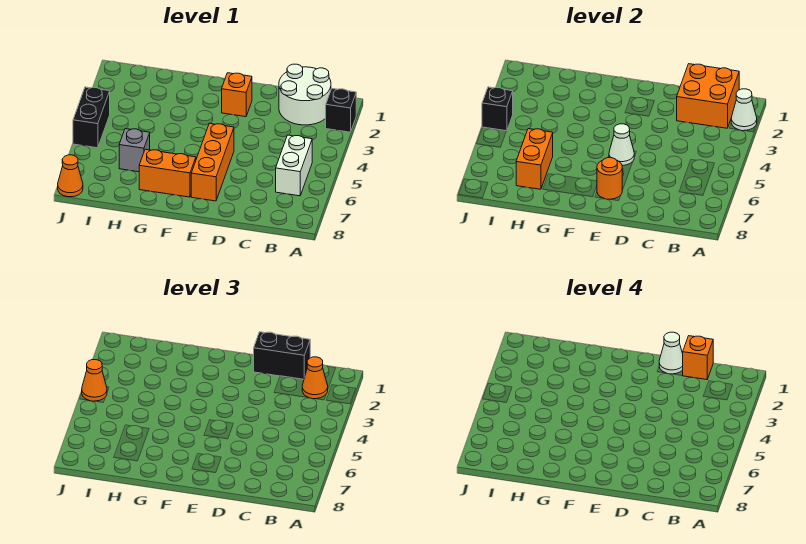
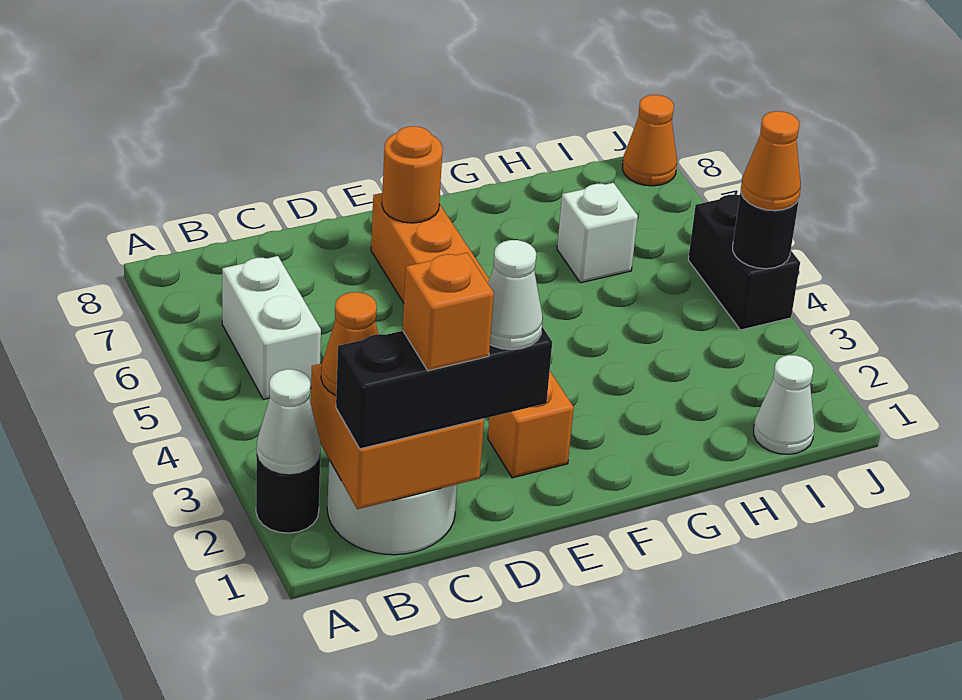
black 1x1 brick [326,89,356,132] -> black 1x1 round brick [256,457,320,533]
black 1x2 brick [254,332,310,379] -> black 1x3 brick [336,327,552,449]
white 1x1 cone [609,124,634,165] -> white 1x1 cone moved to [754,355,814,454]
orange 1x2 brick [139,149,196,197] -> none
grey 1x1 brick [119,129,150,172] -> white 1x1 brick [557,183,638,283]
orange 1x2 brick [516,129,553,189] -> none
black 1x1 brick [482,87,513,131] -> black 1x1 round brick [733,191,799,269]

